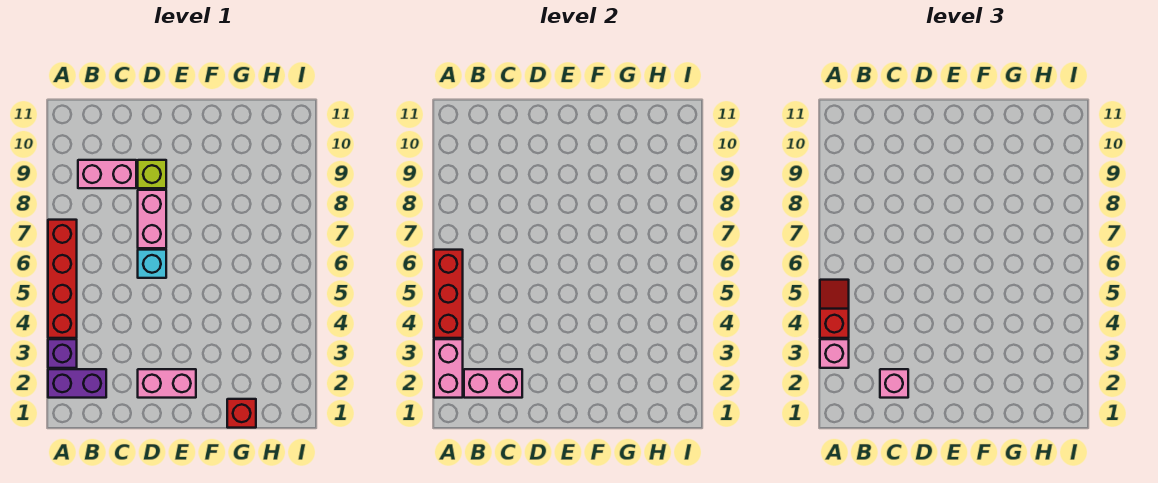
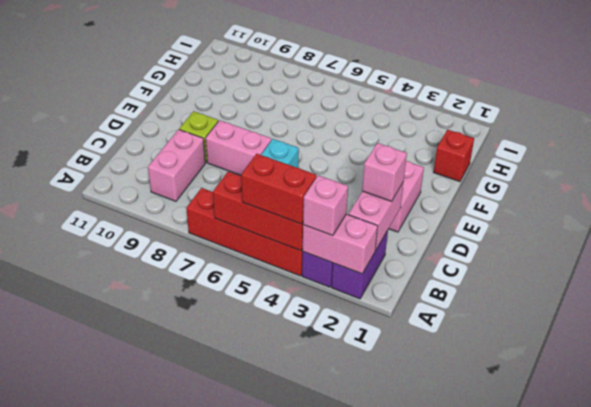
red 1x2 slope [820,280,849,338] -> red 1x2 brick [241,154,317,224]

